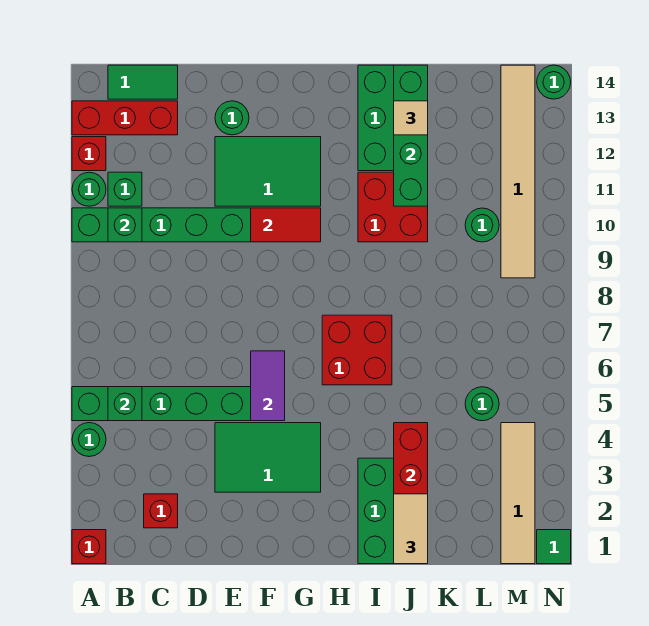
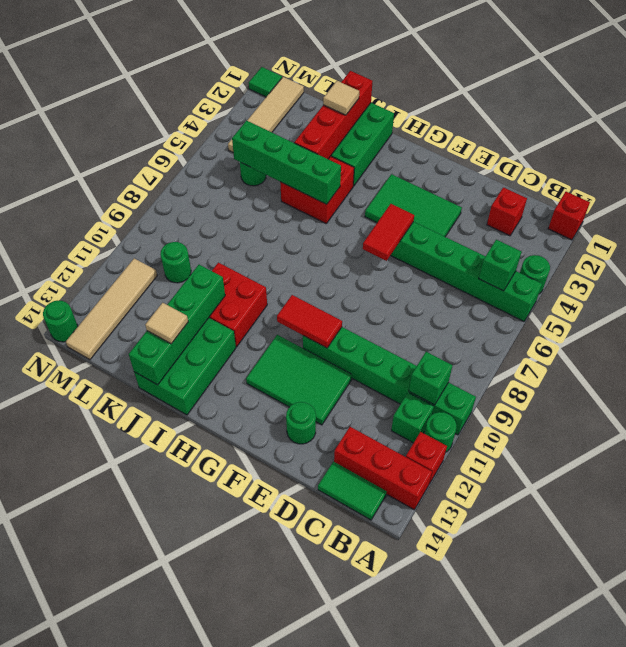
purple 1x2 tile [251,351,285,421] -> red 1x2 tile [363,204,414,261]
red 2x2 brick [322,315,392,385] -> red 2x2 brick moved to [280,156,354,223]
none -> green 1x4 brick [232,121,341,204]
tan 1x2 tile [394,494,428,564] -> tan 1x1 tile [323,81,359,115]
tan 1x6 tile [501,65,535,278] -> tan 1x4 tile [66,258,157,360]

